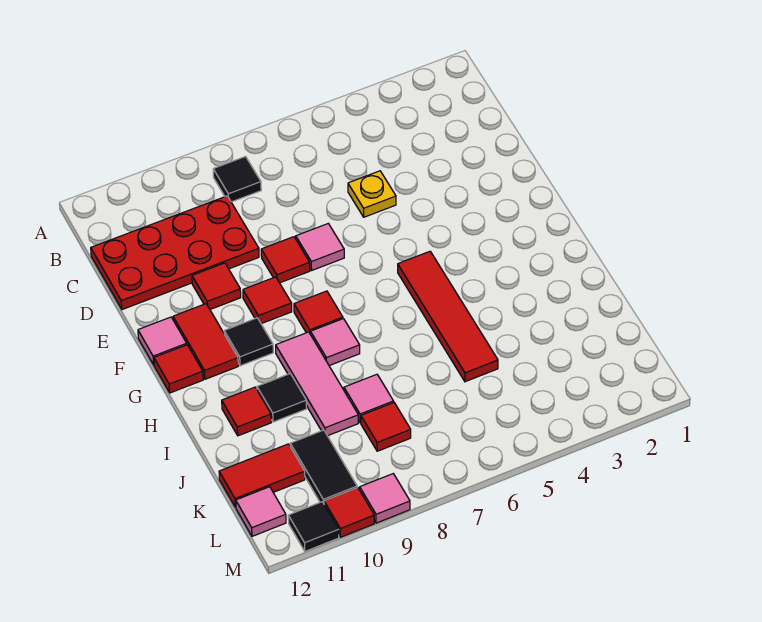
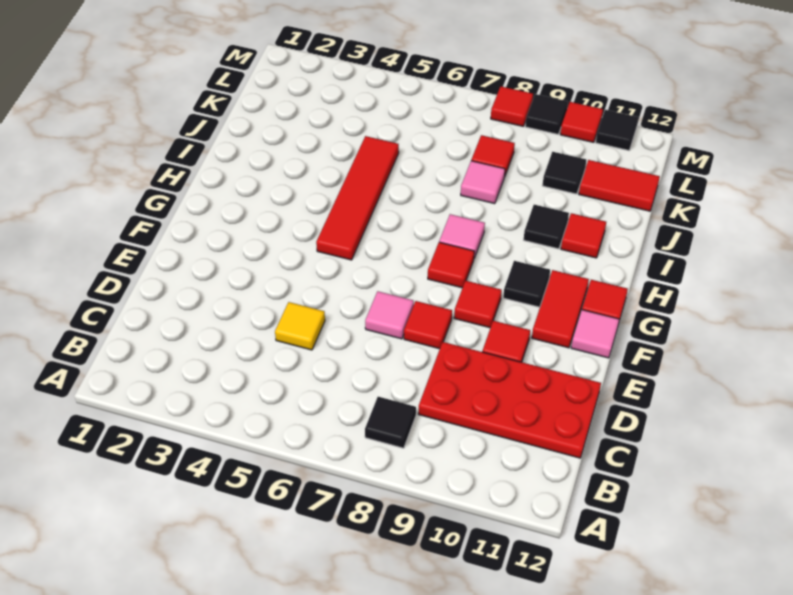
yellow 1x1 plate [348,171,396,217] -> yellow 1x1 tile [275,302,325,350]
pink 1x3 tile [276,332,358,436] -> none
black 1x2 tile [290,430,357,503] -> black 1x1 tile [542,152,586,194]
pink 1x1 tile [236,487,286,536] -> none
none -> red 1x1 tile [491,87,533,126]
pink 1x1 tile [360,474,410,523] -> black 1x1 tile [525,94,568,134]

